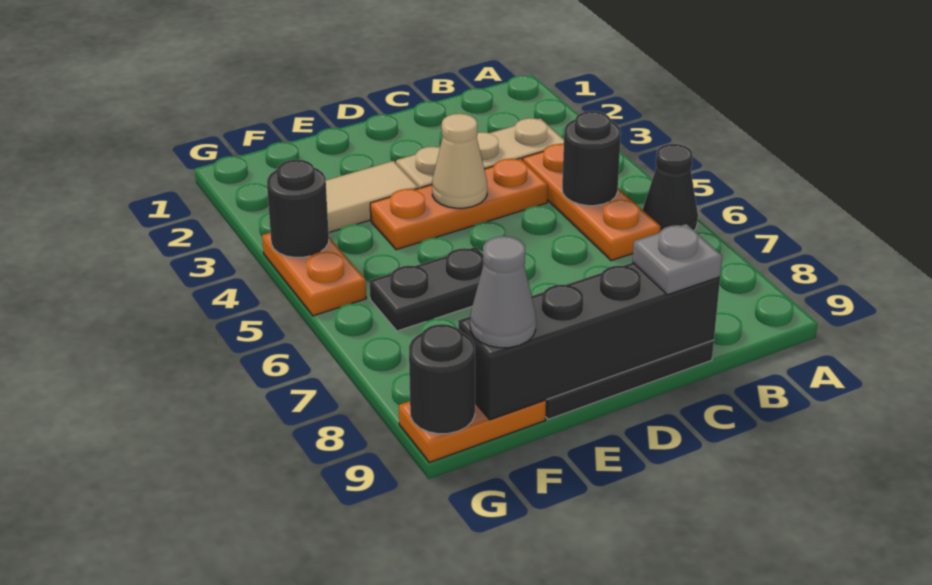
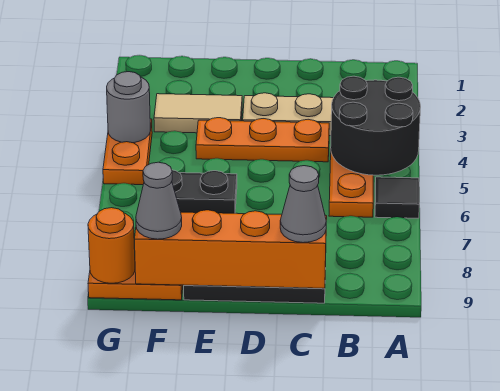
black 1x1 cone [643,144,698,231] -> black 1x1 tile [375,177,420,218]
black 1x1 round brick [562,111,621,206] -> black 2x2 round brick [331,76,421,175]
black 1x4 brick [458,263,720,420] -> orange 1x4 brick [134,210,327,288]
grey 1x1 plate [632,224,722,295] -> grey 1x1 cone [280,166,326,243]
tan 1x1 cone [432,114,487,208] -> none
black 1x1 round brick [267,159,329,257] -> grey 1x1 round brick [107,72,150,143]
black 1x1 round brick [409,324,475,434] -> orange 1x1 round brick [88,208,135,283]

